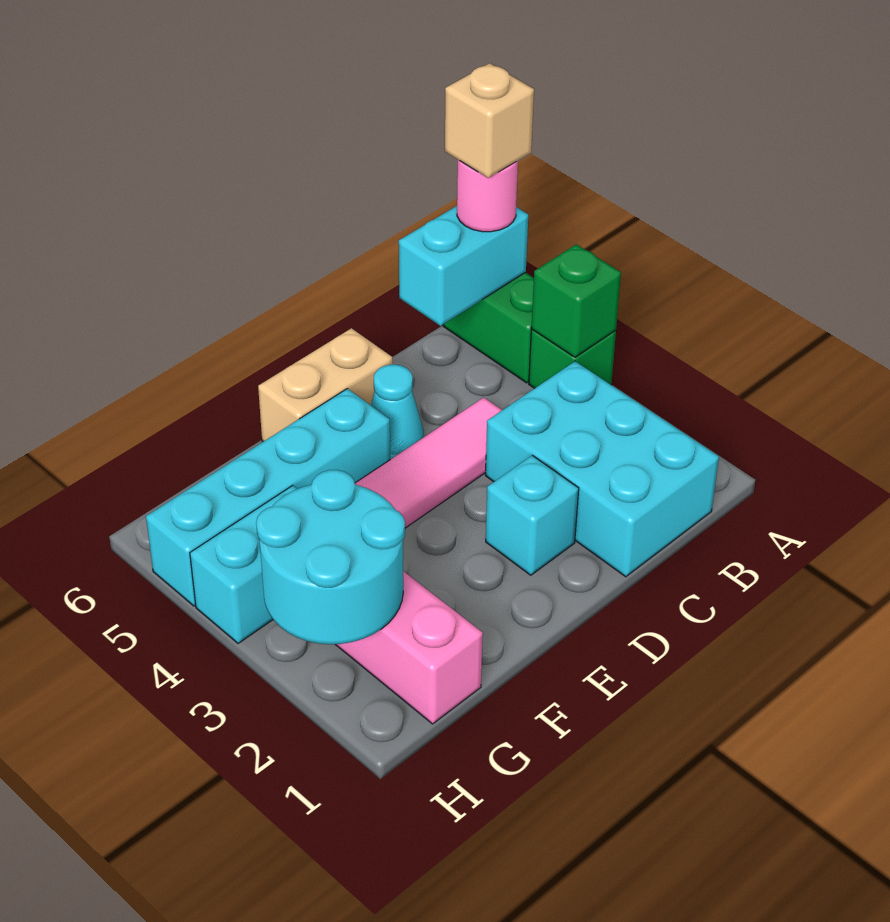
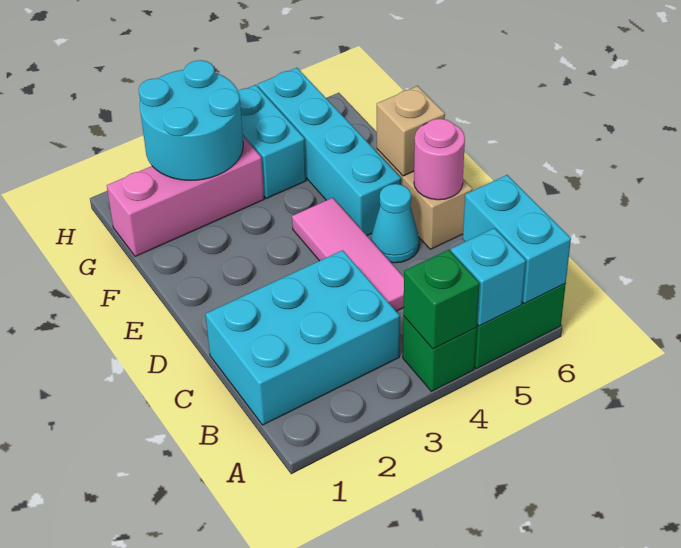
pink 1x1 round brick [457,160,518,232] -> pink 1x1 round brick moved to [414,119,465,200]
tan 1x1 brick [445,63,534,178] -> tan 1x1 brick moved to [377,86,445,176]
cyan 1x1 brick [486,455,579,575] -> cyan 1x1 brick moved to [451,228,526,326]

